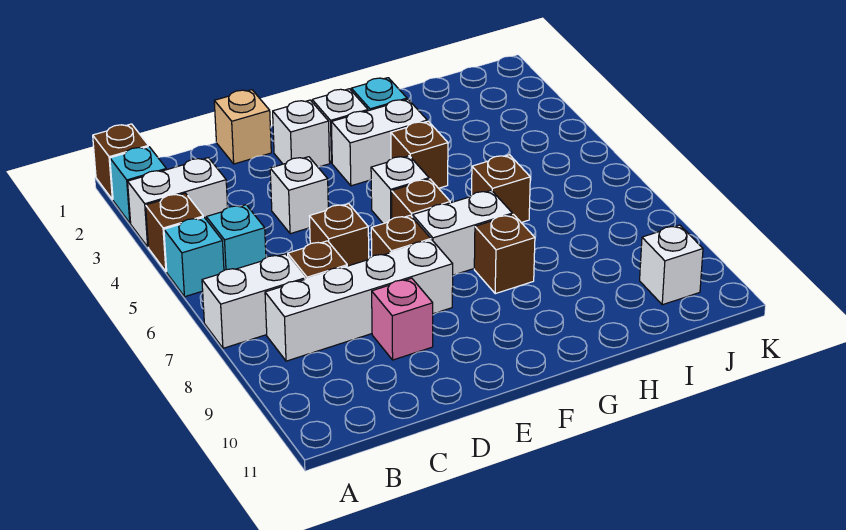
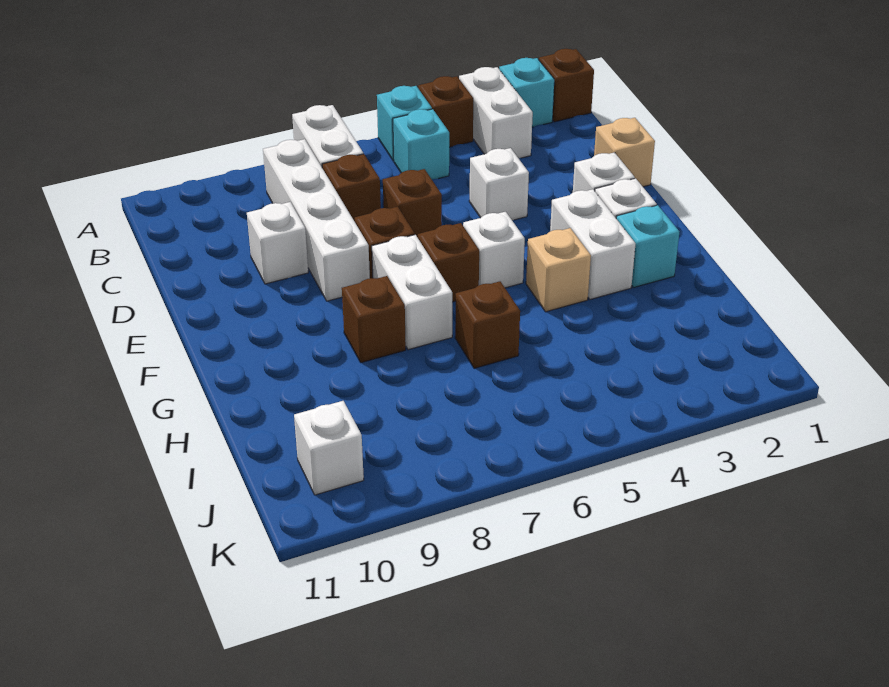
pink 1x1 brick [372,278,433,360] -> white 1x1 brick [247,202,308,284]
brown 1x1 brick [391,121,448,188] -> tan 1x1 brick [526,228,591,312]

